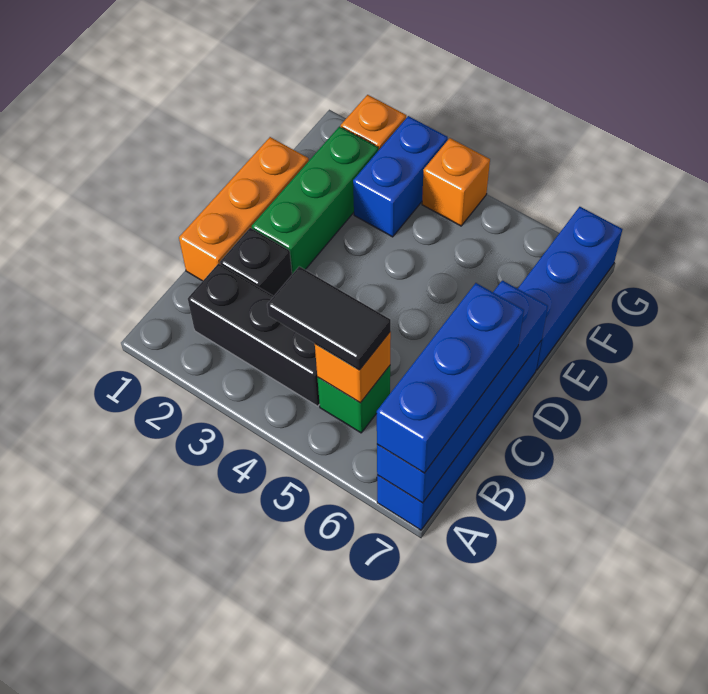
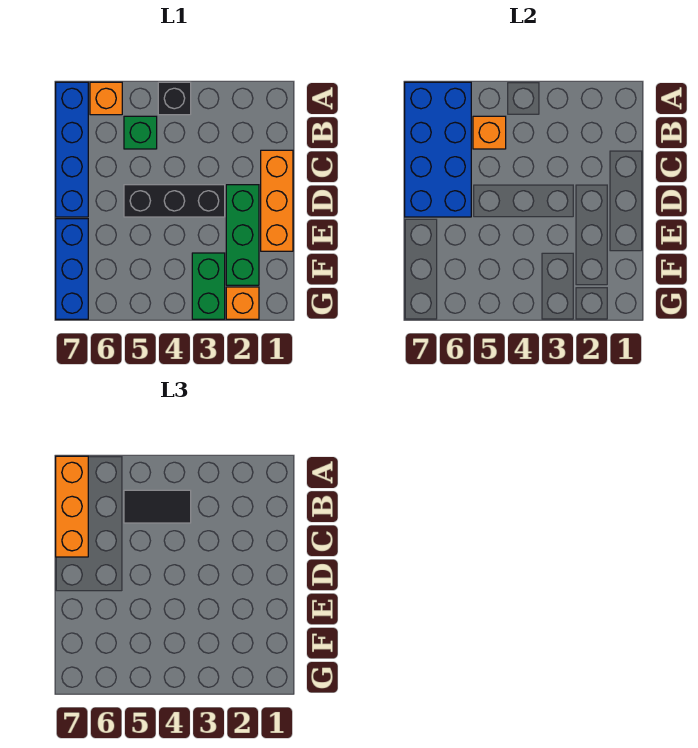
blue 1x4 brick [377,280,548,503] -> blue 2x4 brick [405,82,471,217]
blue 1x3 brick [377,283,524,473] -> orange 1x3 brick [56,456,88,557]
black 1x3 brick [188,263,320,406] -> black 1x3 brick moved to [124,185,225,217]
black 1x1 brick [220,228,292,296] -> black 1x1 brick moved to [158,82,191,115]
blue 1x2 brick [353,116,448,237] -> green 1x2 brick [192,253,225,319]
orange 1x1 brick [422,138,490,226] -> orange 1x1 brick moved to [90,82,122,115]

